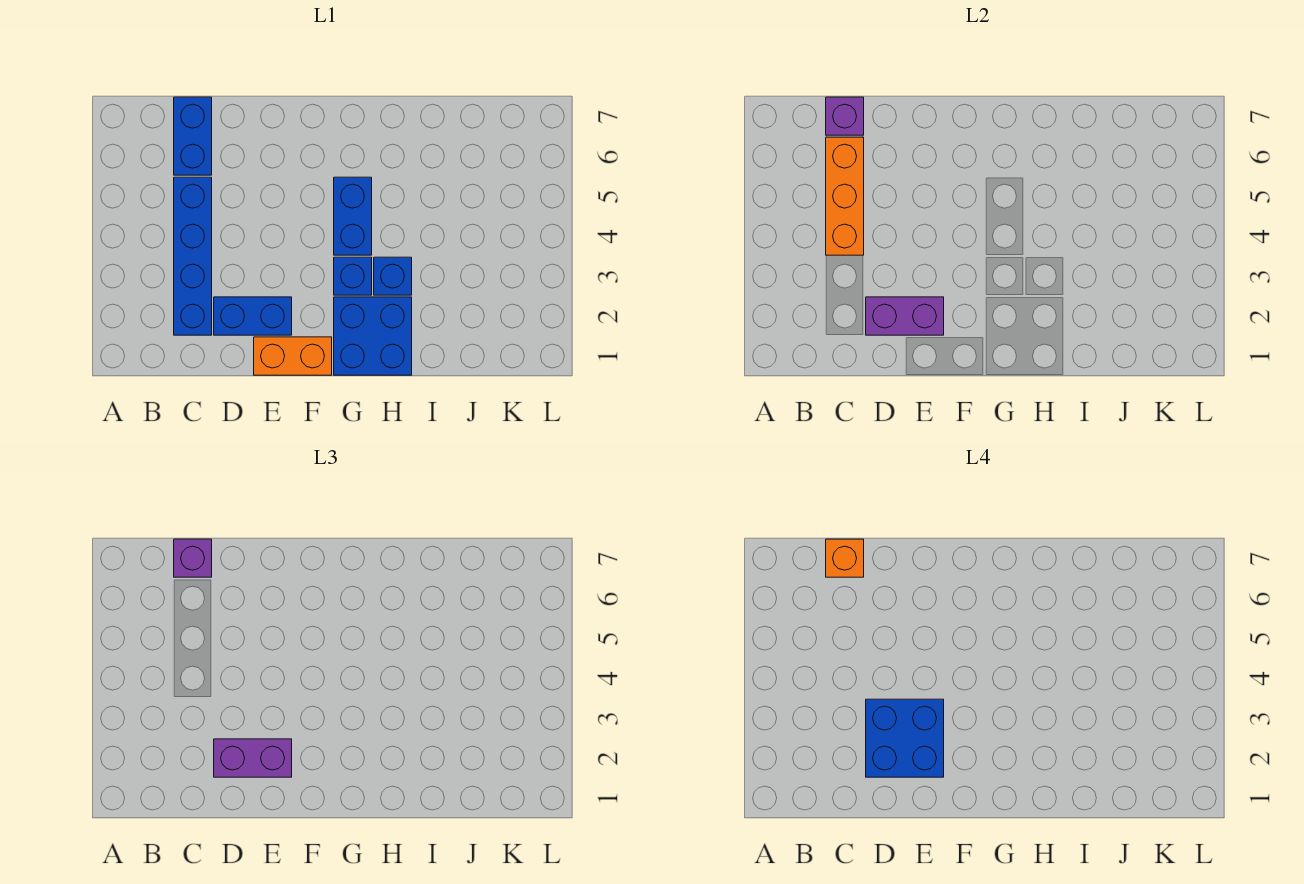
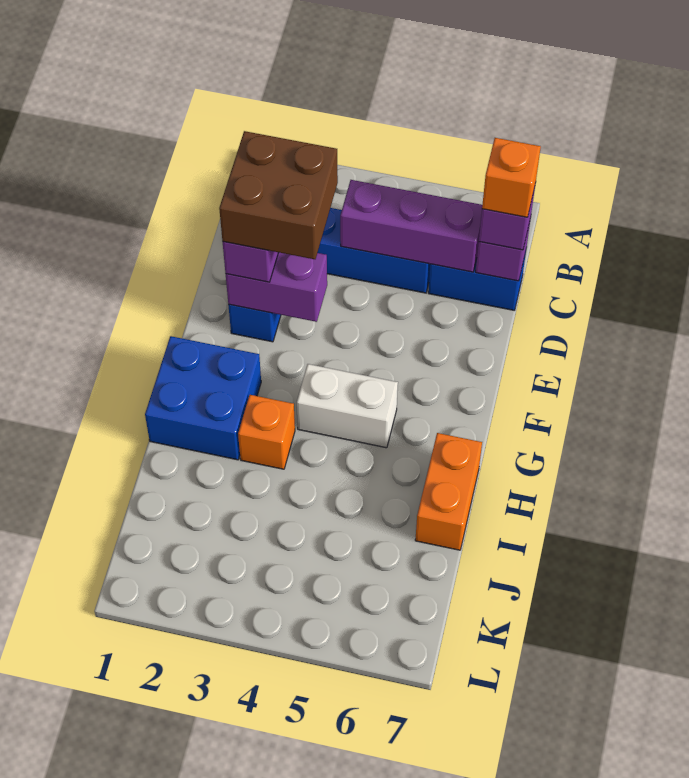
orange 1x3 brick [826,137,864,255] -> purple 1x3 brick [340,180,482,272]
purple 1x2 brick [866,297,944,335] -> purple 1x2 brick turned to [226,253,327,322]
blue 2x2 brick [866,699,944,777] -> brown 2x2 brick [219,131,338,259]
orange 1x2 brick [254,337,332,375] -> orange 1x2 brick moved to [415,433,482,550]
blue 1x1 brick [334,257,372,295] -> none
blue 1x2 brick [334,177,372,255] -> white 1x2 brick [297,364,398,448]
blue 1x1 brick [374,257,412,295] -> orange 1x1 brick [238,395,295,469]

